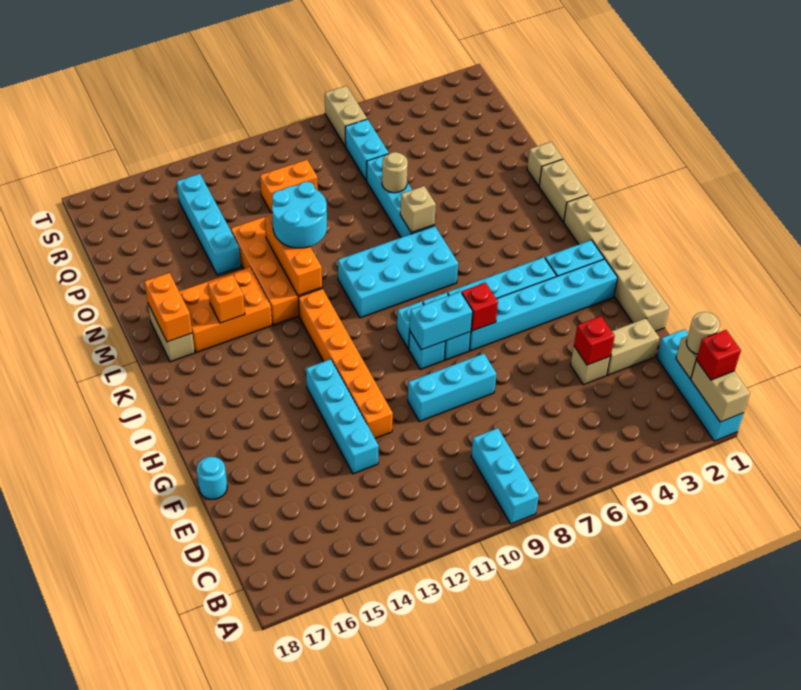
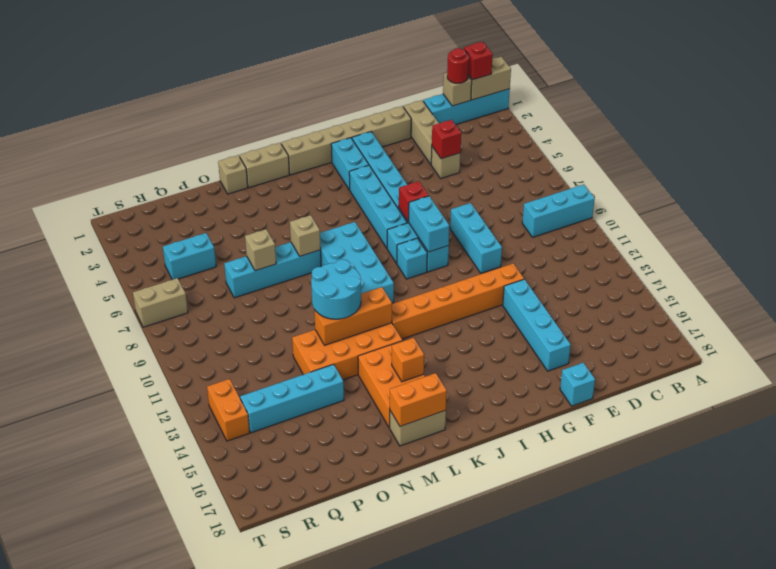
tan 1x1 round brick [686,312,720,354] -> red 1x1 round brick [447,48,469,83]
tan 1x2 brick [607,318,659,375] -> tan 1x3 brick [403,100,439,164]
cyan 1x4 brick [306,359,378,474] -> cyan 1x4 brick turned to [503,279,571,371]
cyan 1x1 round brick [197,457,227,499] -> cyan 1x1 brick [560,363,595,406]
tan 1x1 round brick [382,152,408,193] -> tan 1x1 brick [245,229,276,271]
cyan 1x2 brick [345,119,389,181] -> cyan 1x2 brick moved to [163,233,216,280]
orange 1x2 brick [260,160,318,213] -> orange 1x2 brick moved to [207,379,250,441]

